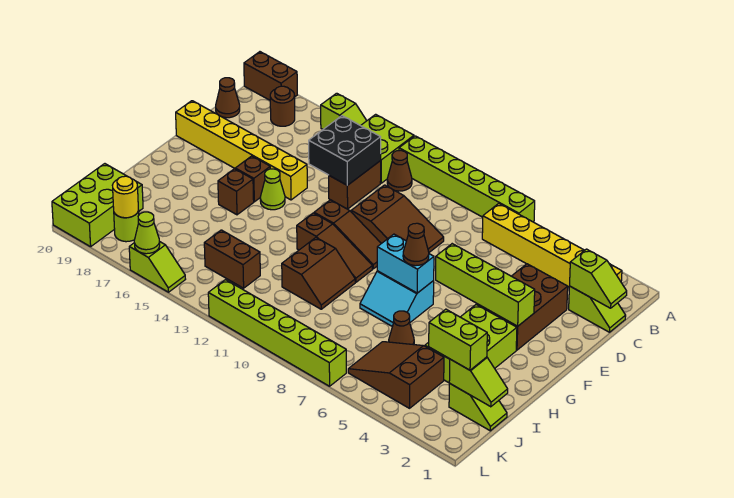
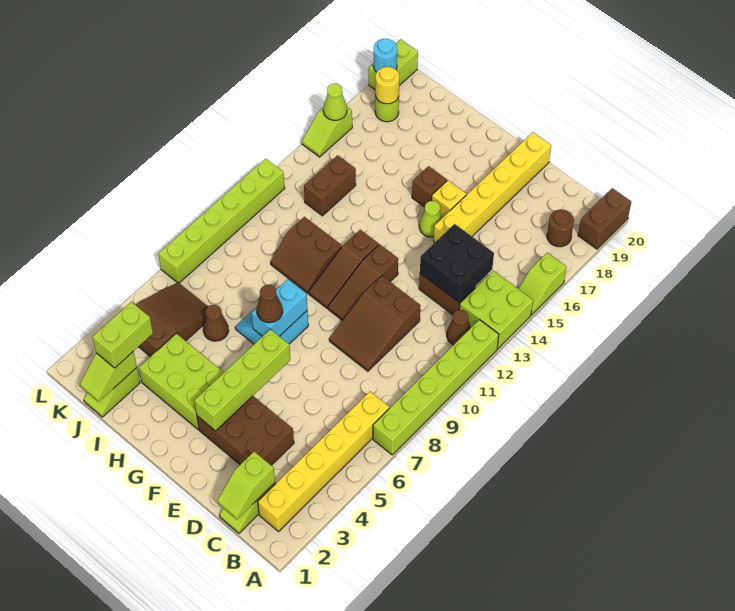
brown 1x1 cone [216,78,240,118] -> none
brown 1x1 brick [235,156,270,202] -> yellow 1x1 brick [432,180,466,218]
lime 2x3 brick [52,164,143,247] -> lime 1x2 brick [369,39,418,89]
none -> cyan 1x1 round brick [374,39,397,72]

